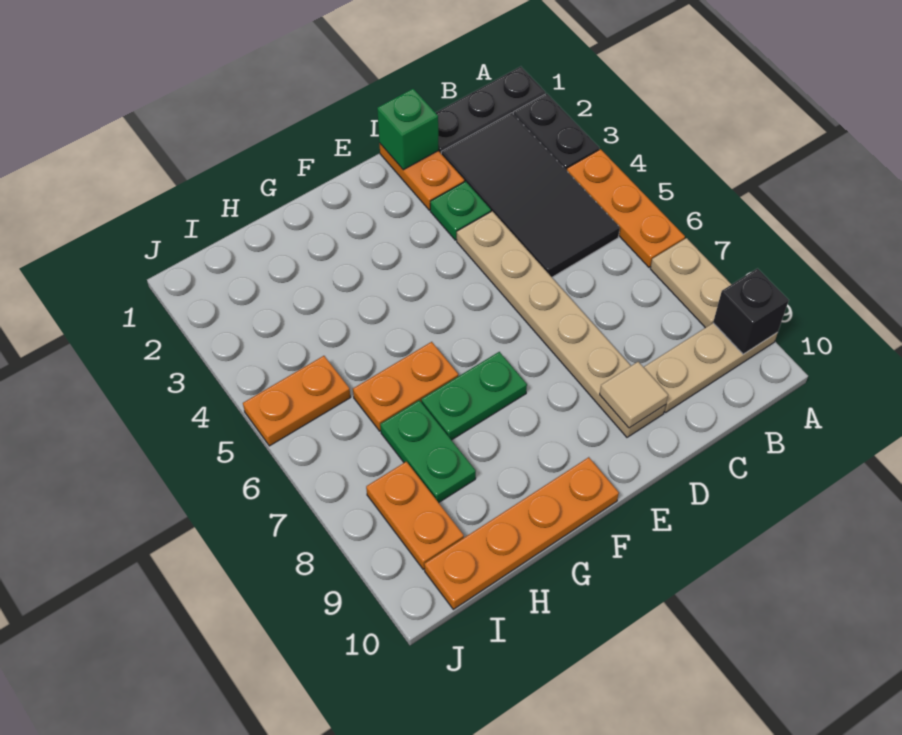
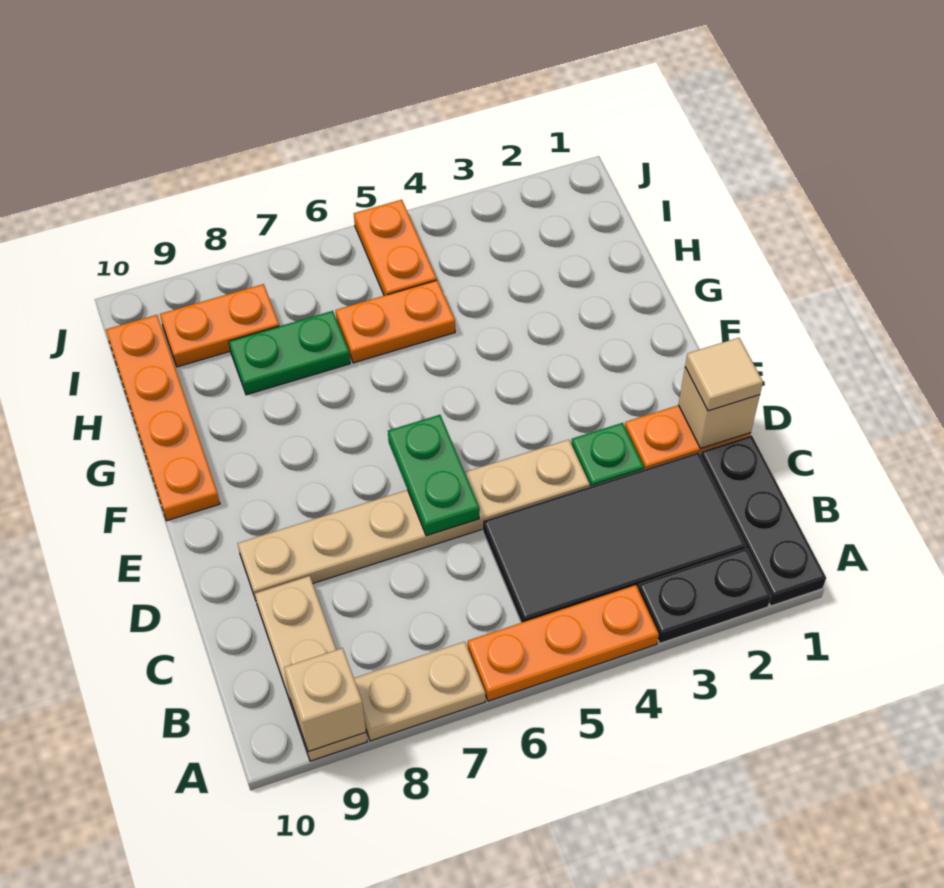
black 1x1 brick [713,269,789,354] -> tan 1x1 brick [284,648,366,752]
green 1x1 brick [377,89,438,170] -> tan 1x1 brick [678,368,760,448]
tan 1x1 tile [600,362,668,428] -> tan 1x1 tile moved to [685,338,763,411]
green 1x2 plate [421,352,527,440] -> green 1x2 plate moved to [388,415,480,536]
orange 1x2 plate [353,342,458,431] -> orange 1x2 plate turned to [336,280,455,363]

